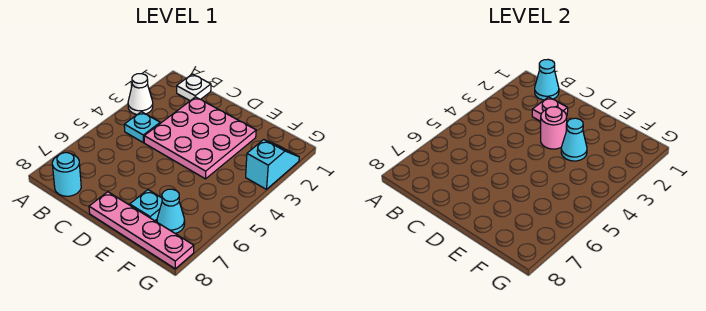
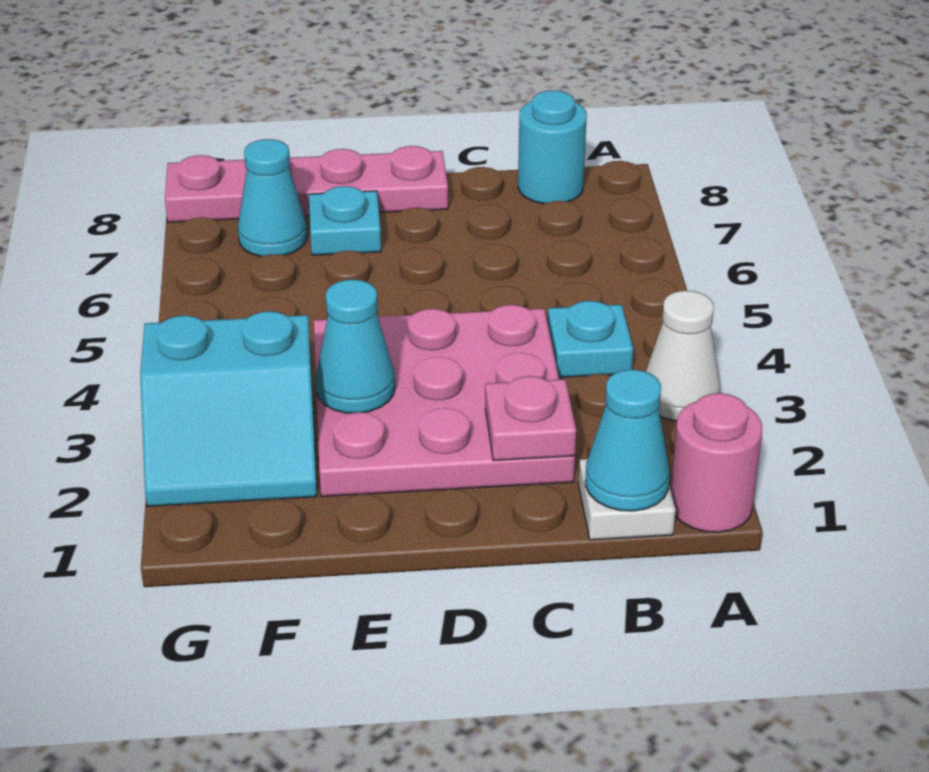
pink 1x1 round brick [541,107,567,149] -> pink 1x1 round brick moved to [671,393,762,532]
cyan 1x2 slope [246,140,299,189] -> cyan 2x2 slope [140,311,317,506]

